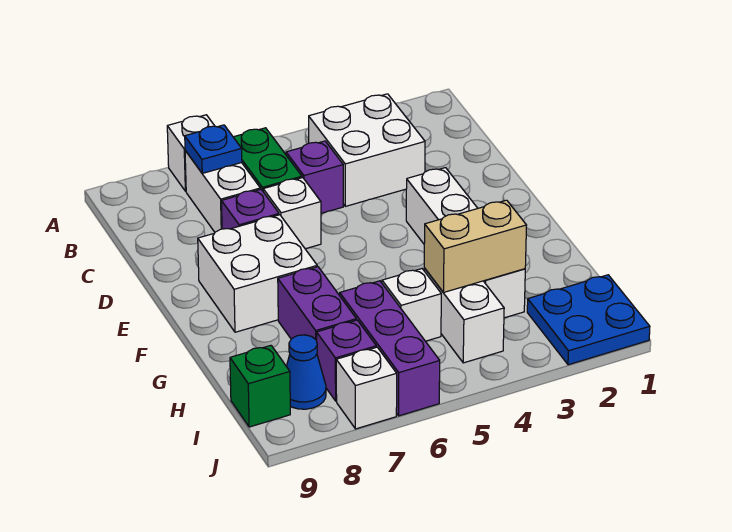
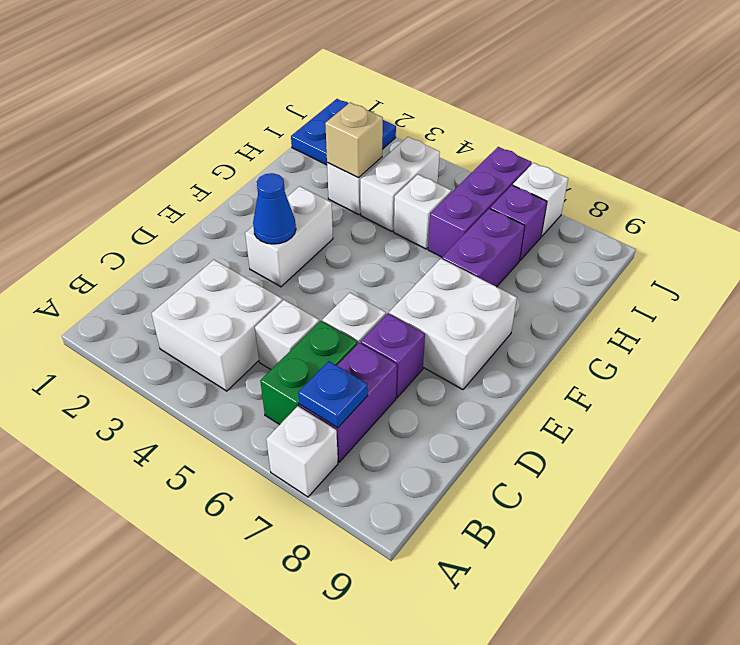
white 1x2 brick [185,151,260,232] -> purple 1x2 brick [299,343,397,462]
purple 1x1 brick [286,141,343,213] -> white 1x1 brick [255,300,319,369]
tan 1x2 brick [424,200,527,293] -> tan 1x1 brick [325,102,383,178]
blue 1x1 cone [286,335,326,409] -> blue 1x1 cone moved to [253,173,296,244]
green 1x1 brick [230,346,290,427] -> none

